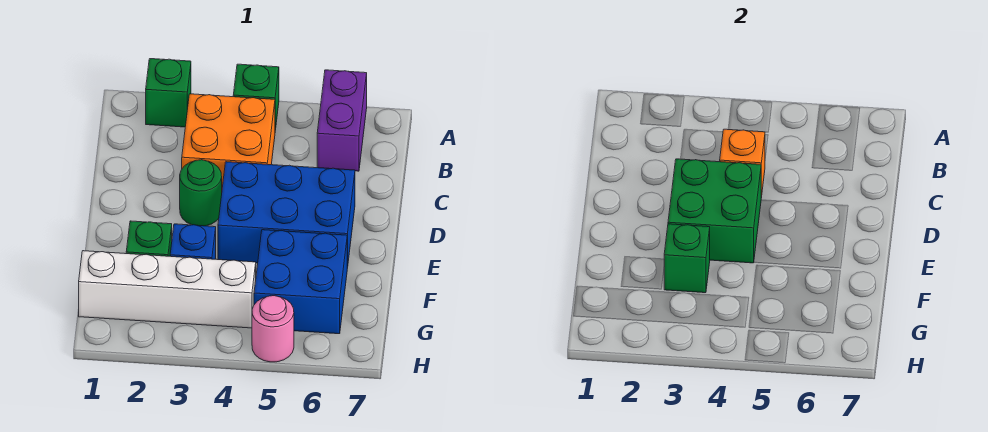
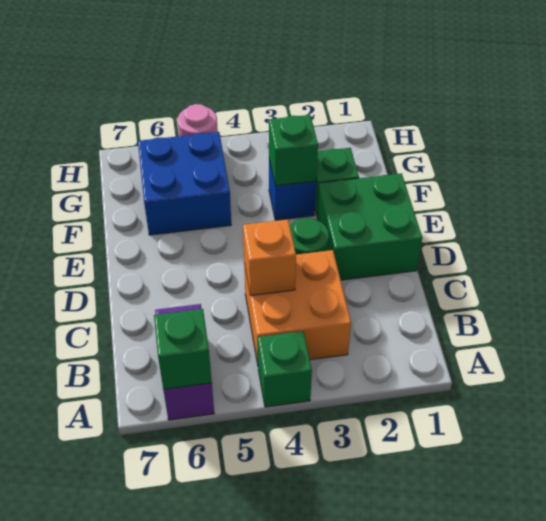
green 1x1 brick [146,59,191,127] -> green 1x1 brick moved to [154,309,212,389]
green 2x2 brick [668,159,761,263] -> green 2x2 brick moved to [317,173,422,280]
blue 2x3 brick [218,162,355,268] -> none
white 1x4 brick [79,251,256,328] -> none

